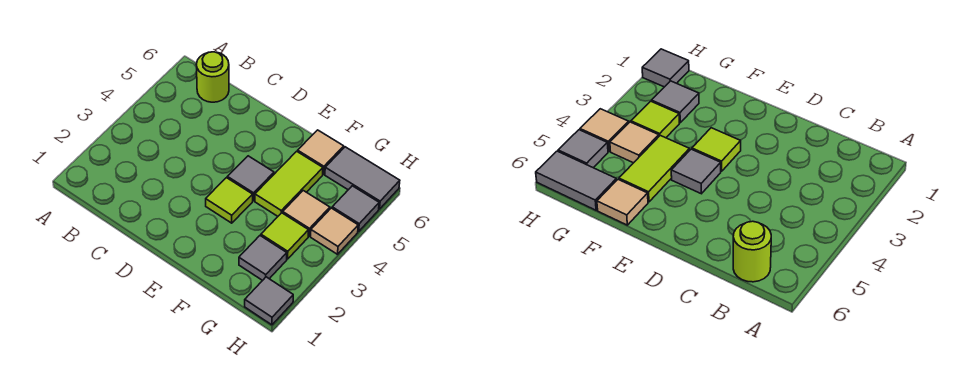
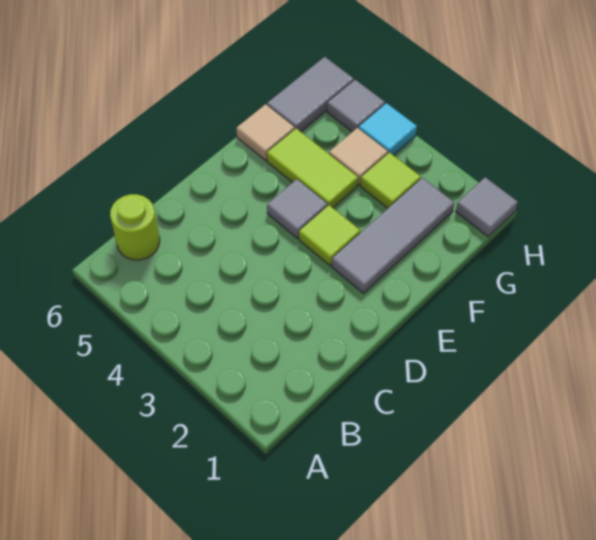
grey 1x1 tile [239,236,287,281] -> grey 1x3 tile [332,178,454,293]
tan 1x1 tile [311,208,358,254] -> cyan 1x1 tile [359,103,417,155]

